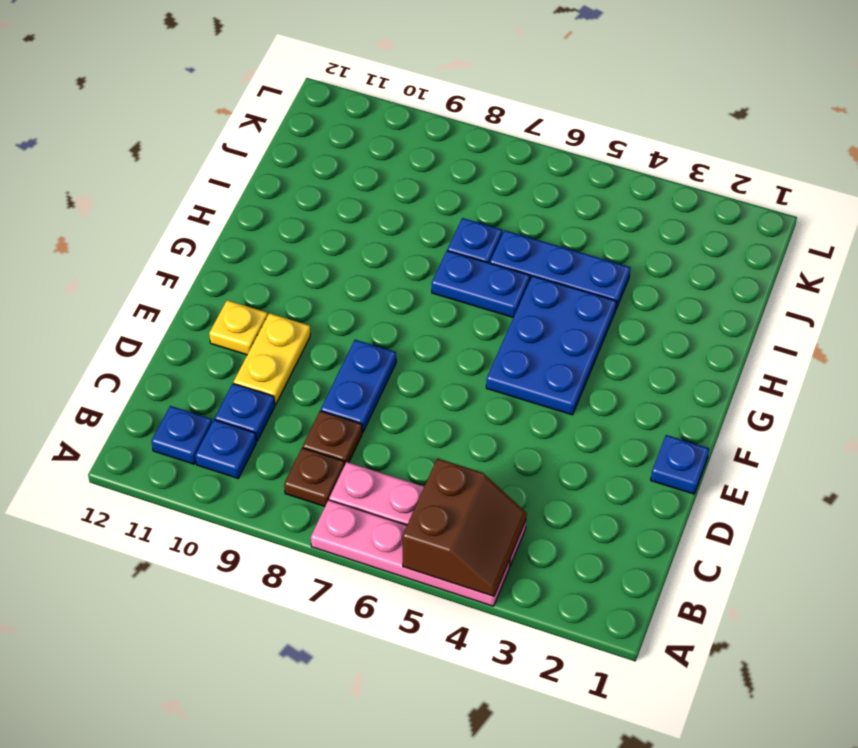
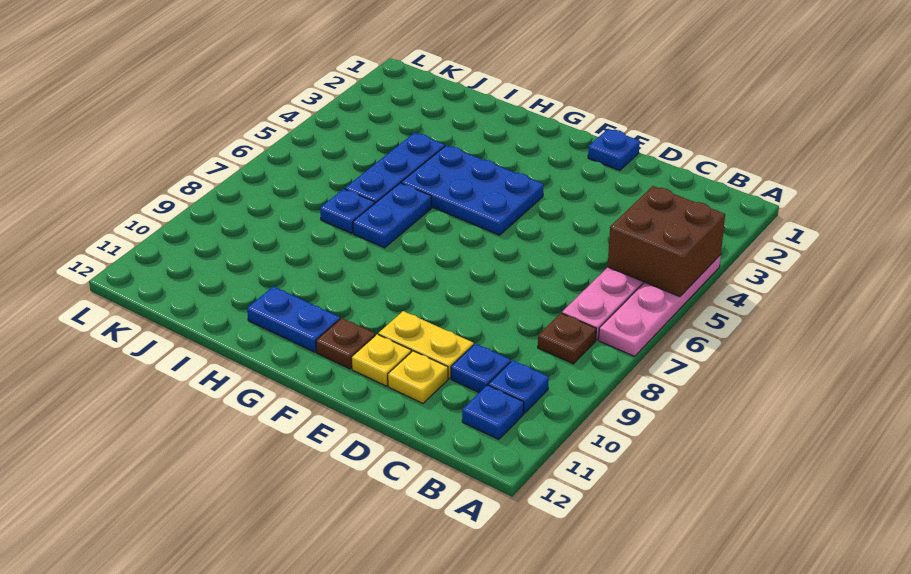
brown 2x2 slope [403,458,527,596] -> brown 2x2 brick [608,186,725,297]
brown 1x1 plate [303,411,362,465] -> brown 1x1 plate moved to [316,318,375,369]
blue 1x2 plate [321,340,396,432] -> blue 1x2 plate moved to [247,287,340,352]
none -> yellow 1x1 plate [388,351,448,403]

